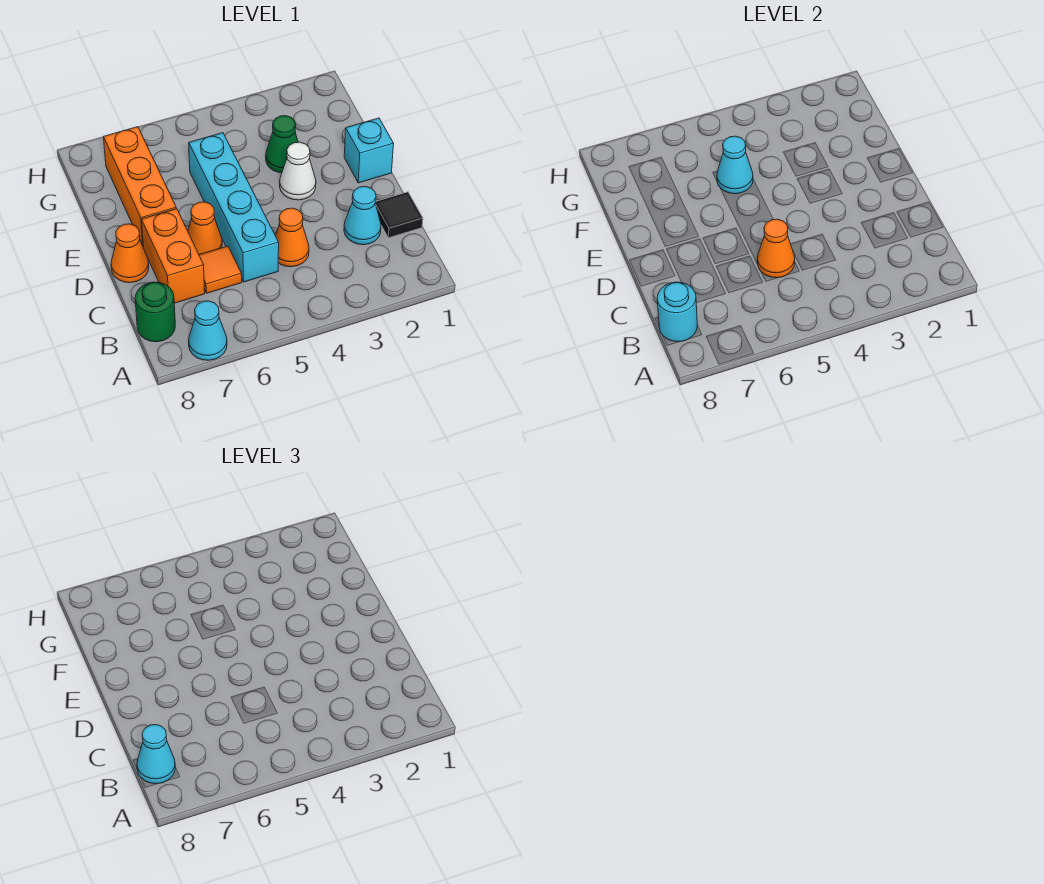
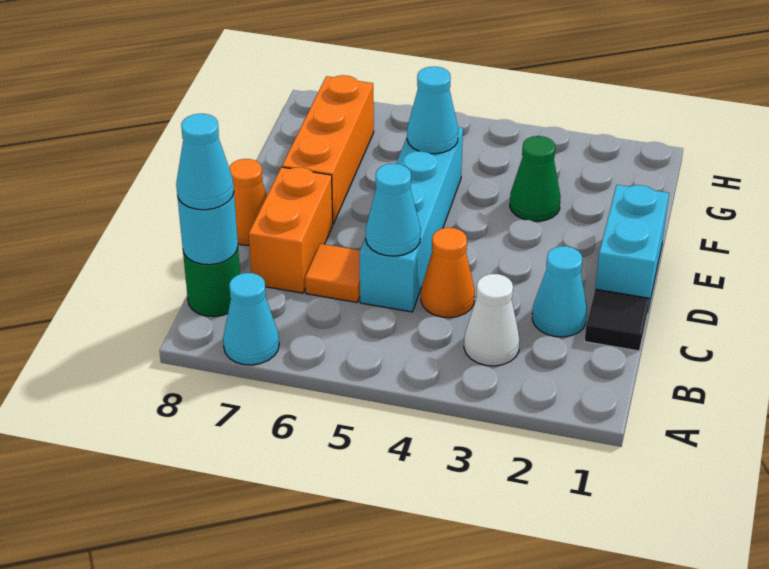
orange 1x1 cone [757,219,795,278] -> cyan 1x1 cone [366,164,421,256]
orange 1x1 cone [188,202,222,255] -> none
cyan 1x1 brick [344,118,394,183] -> cyan 1x2 brick [595,185,669,308]
white 1x1 cone [280,142,316,200] -> white 1x1 cone moved to [464,274,520,366]

